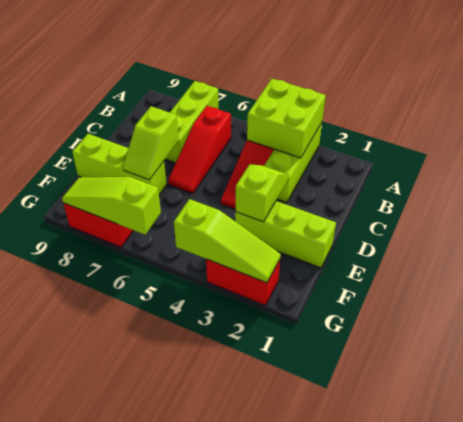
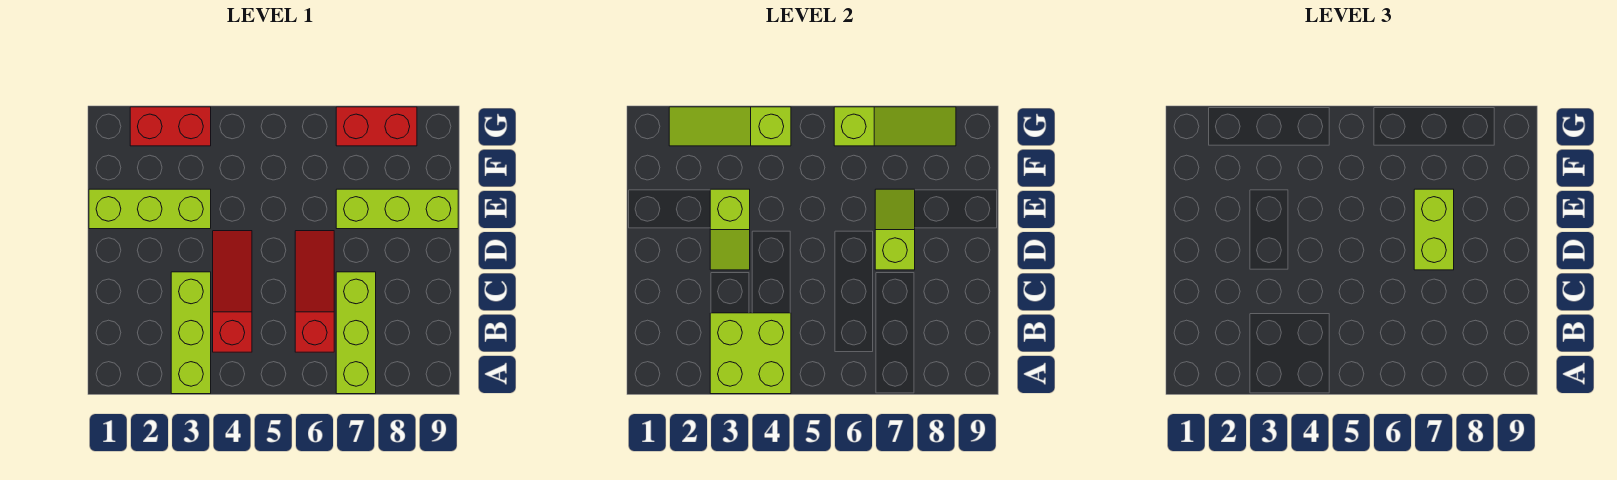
none -> lime 1x2 brick [1414,189,1454,270]

